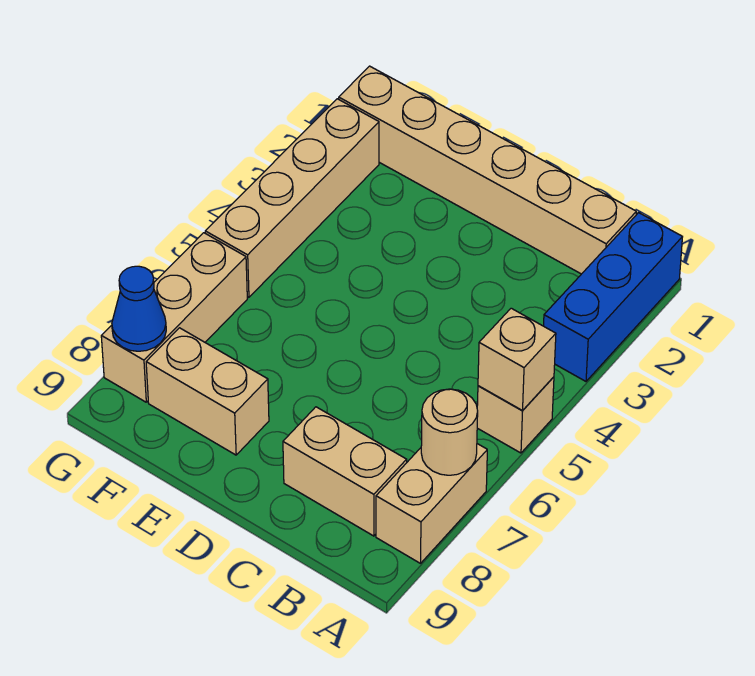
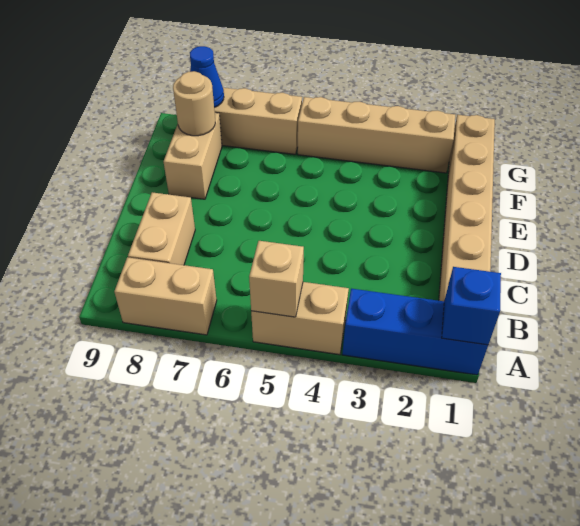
none -> blue 1x1 brick [442,267,501,345]
tan 1x1 brick [477,377,554,453] -> tan 1x2 brick [251,282,349,355]
tan 1x1 round brick [421,389,478,475] -> tan 1x1 round brick moved to [173,71,215,136]

